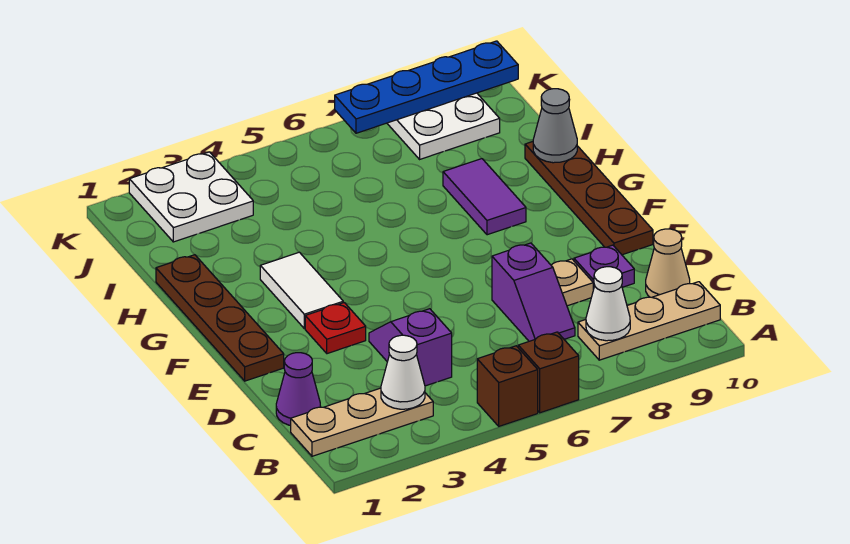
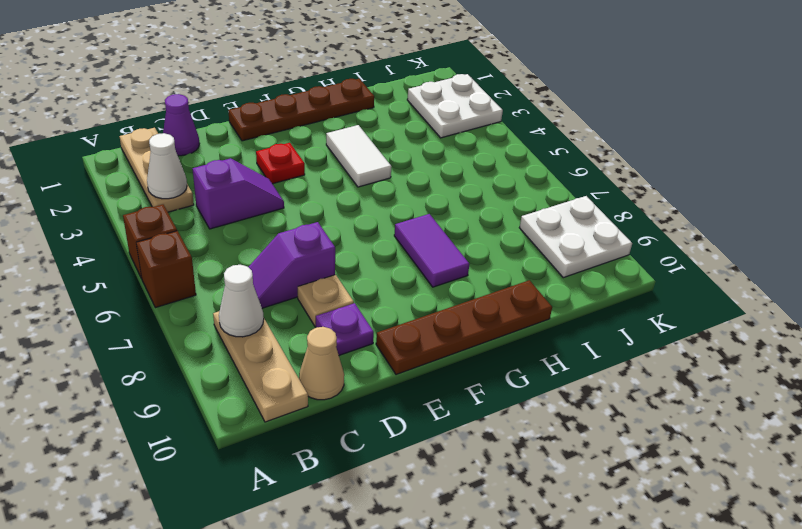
white 1x2 tile [260,252,343,328] -> white 1x2 tile turned to [326,125,392,187]
purple 1x2 tile [443,159,526,235] -> purple 1x2 tile turned to [394,214,469,287]
grey 1x1 cone [533,89,577,163] -> none
blue 1x4 plate [335,41,518,133] -> none

